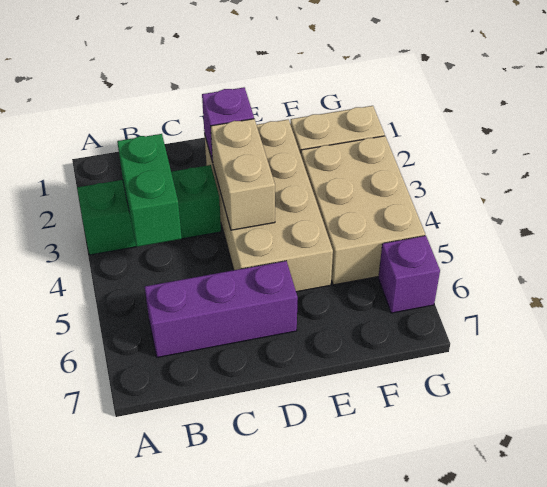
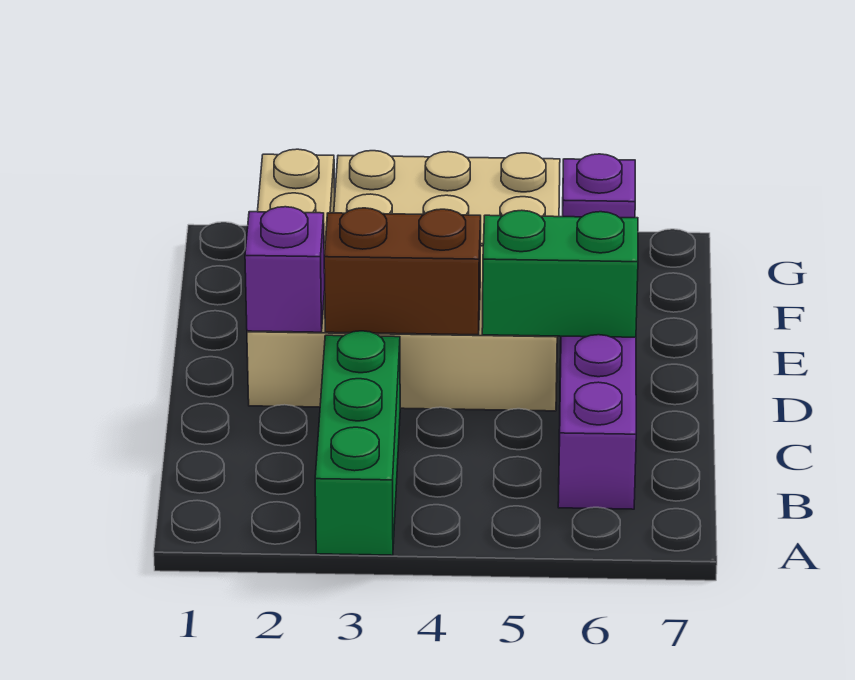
green 1x2 brick [117,134,182,247] -> green 1x2 brick moved to [482,210,638,337]
tan 1x2 brick [211,119,275,230] -> brown 1x2 brick [324,208,481,335]

